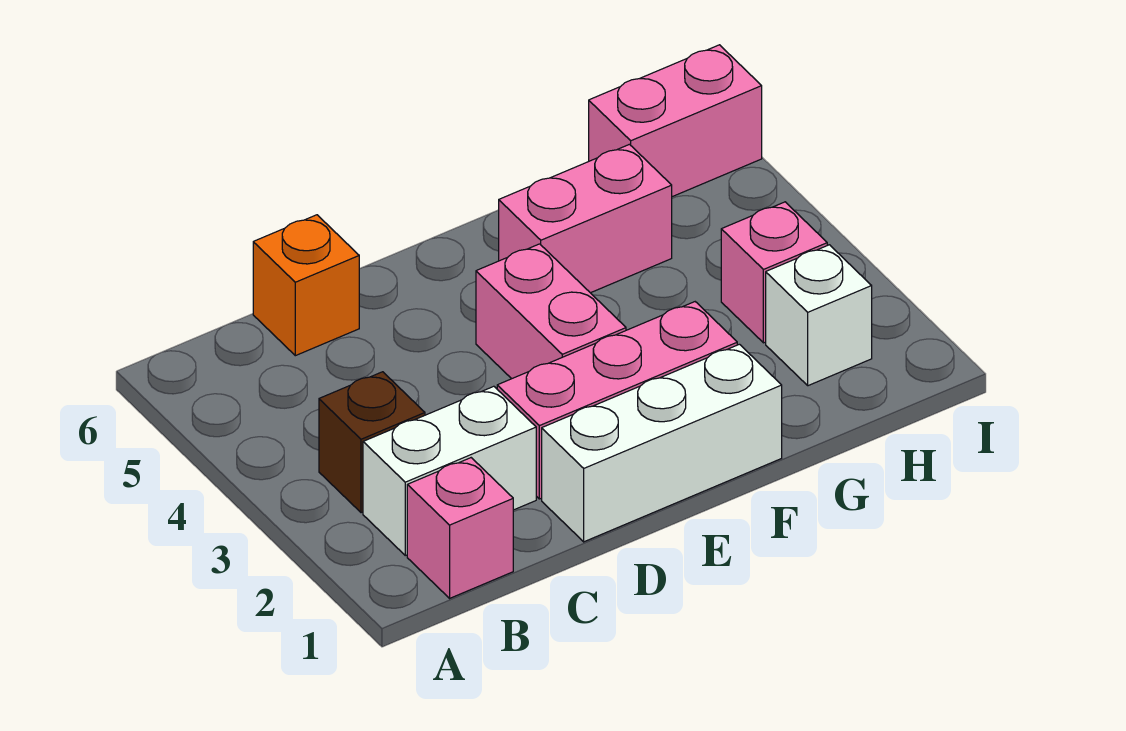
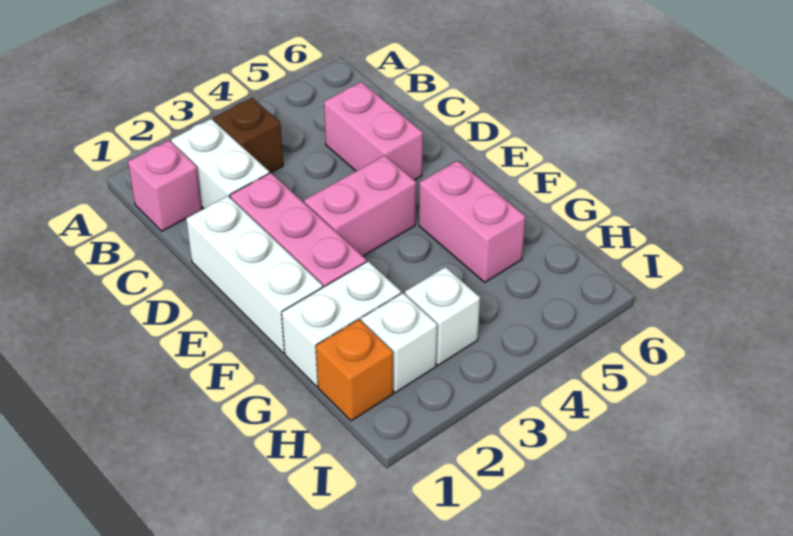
orange 1x1 brick [253,215,359,356] -> orange 1x1 brick moved to [316,319,393,421]
none -> white 1x2 brick [282,261,401,386]
pink 1x1 brick [721,202,827,343] -> white 1x1 brick [405,267,480,365]
pink 1x2 brick [589,45,762,197] -> pink 1x2 brick moved to [324,82,423,180]

